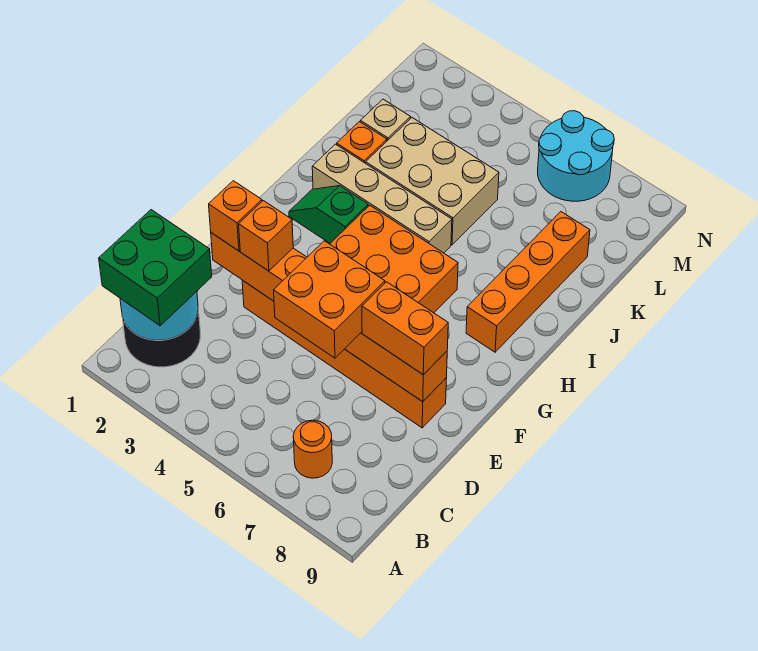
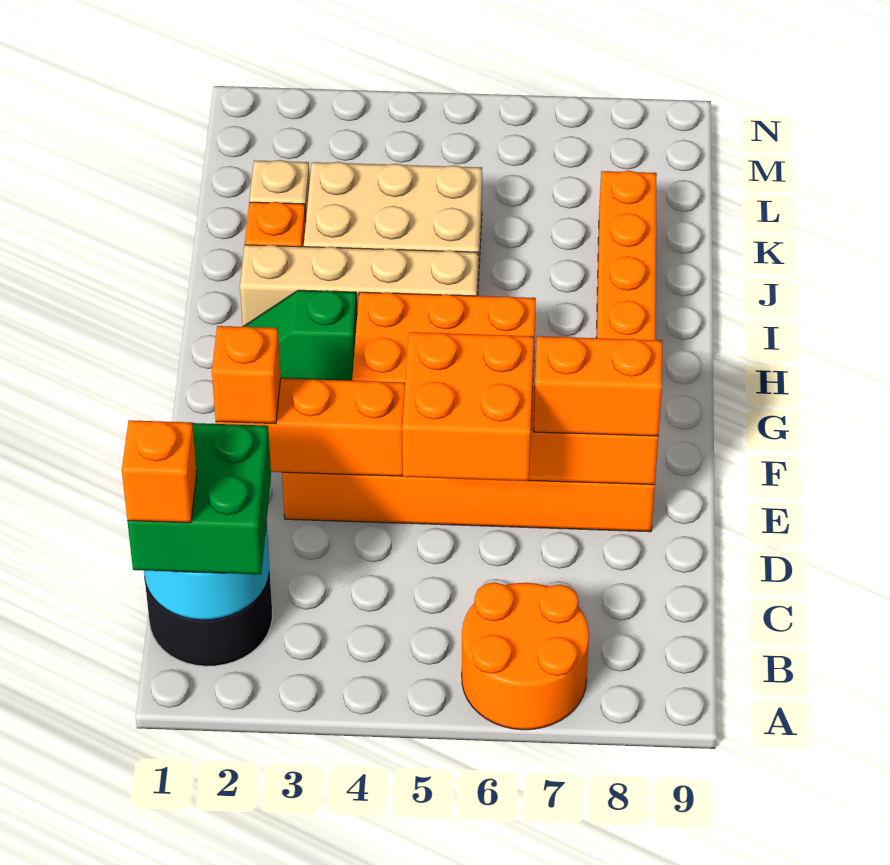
orange 1x1 round brick [293,420,332,478] -> orange 2x2 round brick [462,582,589,730]
orange 1x1 brick [239,201,293,271] -> orange 1x1 brick moved to [122,420,197,523]
cyan 2x2 round brick [538,111,614,201] -> none

